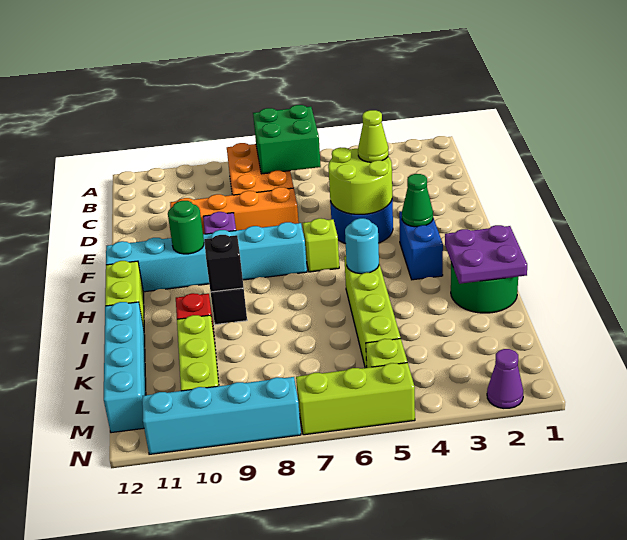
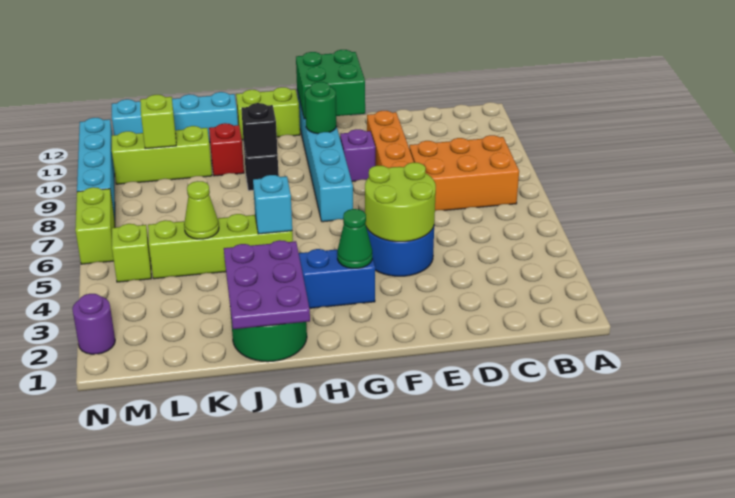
green 2x2 brick [253,105,321,174] -> green 2x2 brick moved to [296,50,365,119]
lime 1x1 cone [358,110,389,162] -> lime 1x1 cone moved to [184,181,219,239]
lime 1x1 brick [303,218,339,272] -> lime 1x1 brick moved to [140,95,176,149]
purple 2x2 plate [445,225,527,284] -> purple 2x3 plate [224,240,310,329]
cyan 1x1 round brick [345,218,379,274] -> cyan 1x1 brick [253,175,292,234]
purple 1x1 cone [487,349,523,408] -> purple 1x1 round brick [72,294,115,354]
lime 1x3 brick [296,363,415,435] -> lime 1x2 brick [75,187,115,264]

